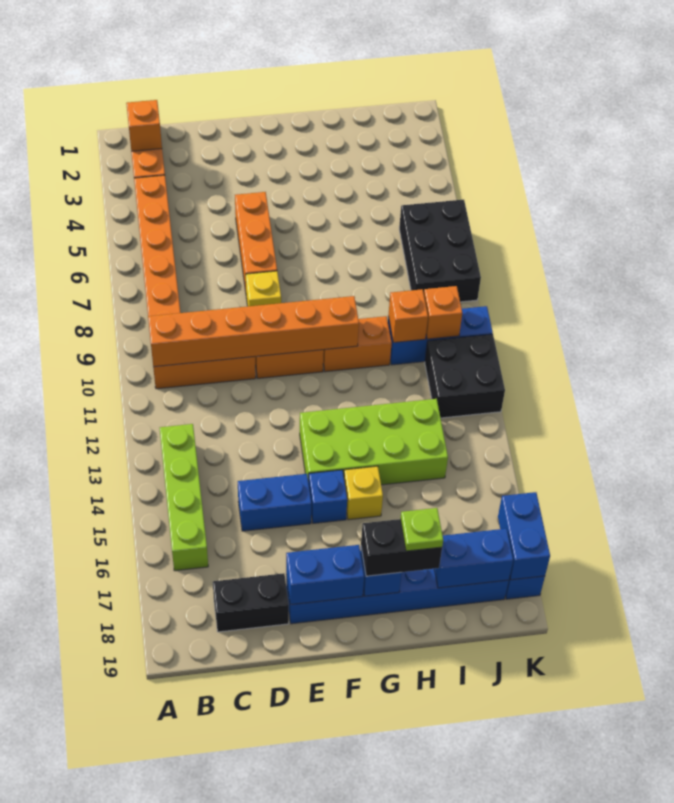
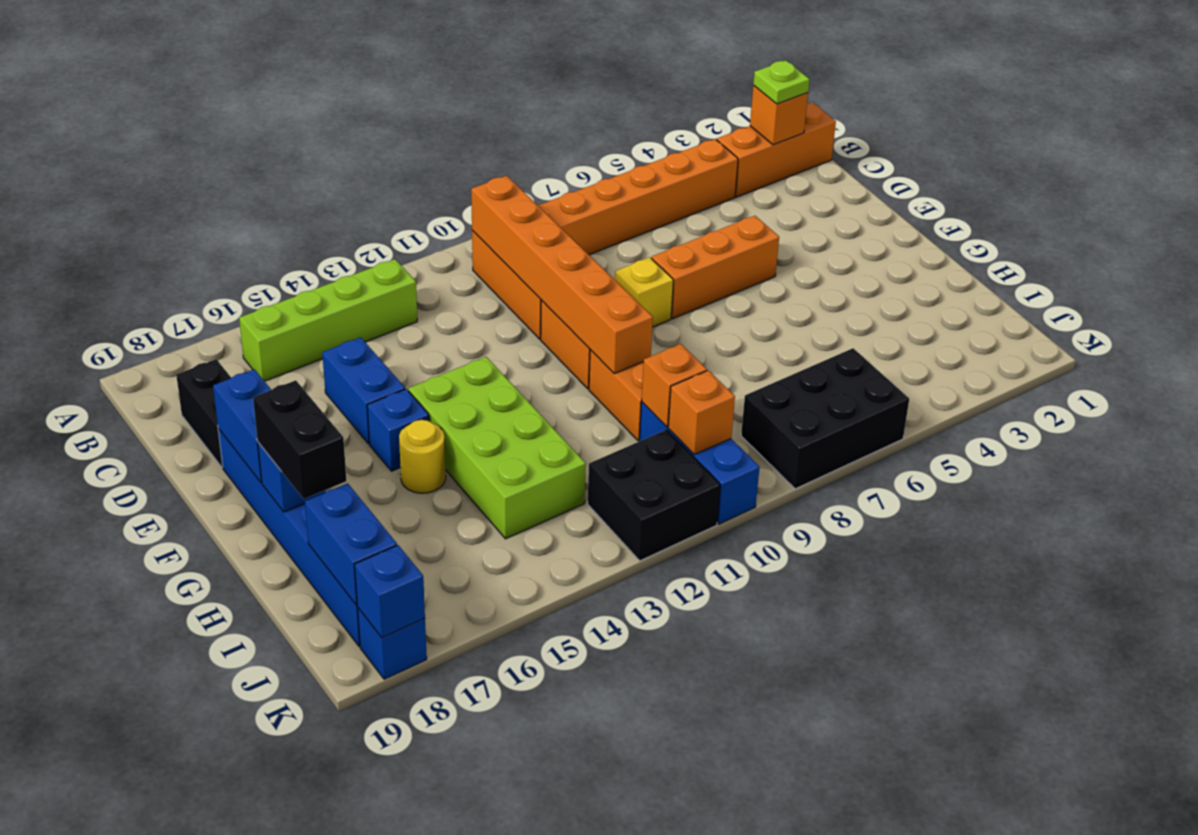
yellow 1x1 brick [344,466,383,520] -> yellow 1x1 round brick [399,420,446,493]
lime 1x1 plate [400,508,443,551] -> lime 1x1 plate moved to [753,60,810,104]
blue 1x2 brick [498,492,550,580] -> blue 1x1 brick [355,545,425,638]

